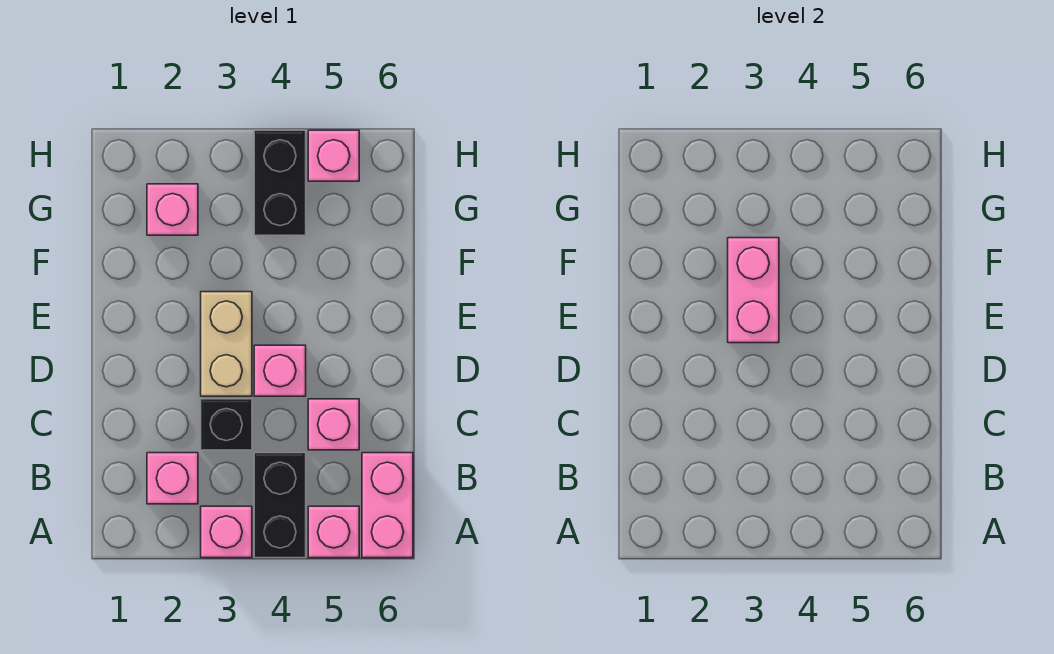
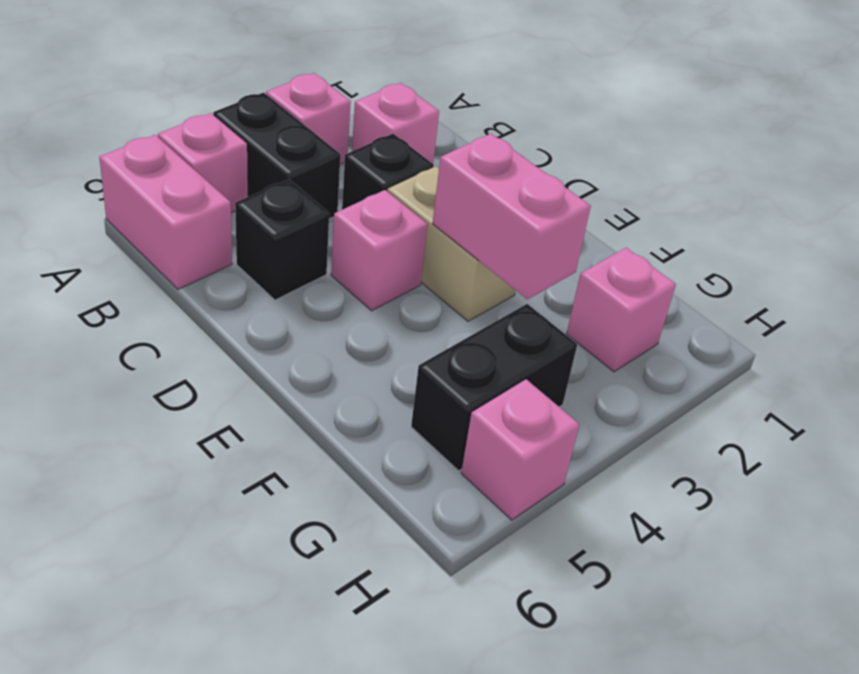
pink 1x1 brick [308,399,359,450] -> black 1x1 brick [235,179,329,300]
black 1x2 brick [254,130,306,235] -> black 1x2 brick turned to [411,304,577,471]

